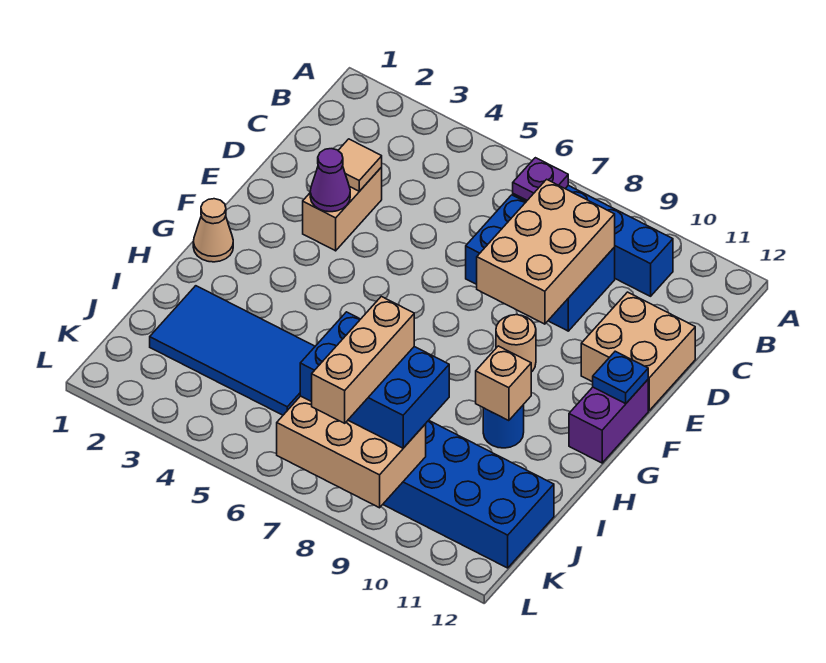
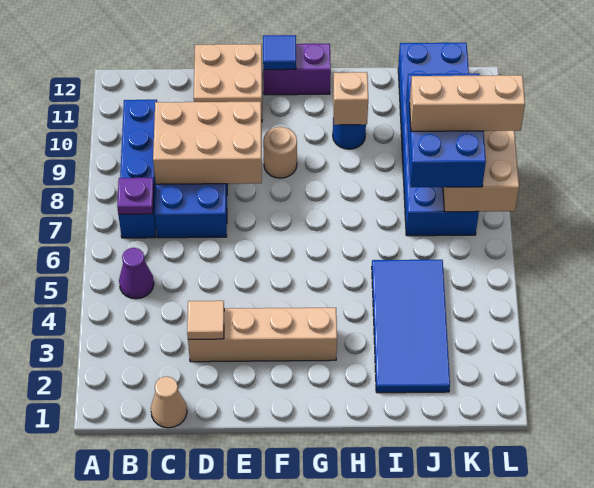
tan 1x2 brick [303,167,382,251] -> tan 1x4 brick [188,308,337,362]
purple 1x1 cone [310,149,350,212] -> purple 1x1 cone moved to [119,248,154,299]
blue 1x1 plate [593,351,648,404] -> blue 1x1 tile [263,35,296,70]
tan 1x1 cone [193,199,233,262] -> tan 1x1 cone moved to [151,376,187,428]

